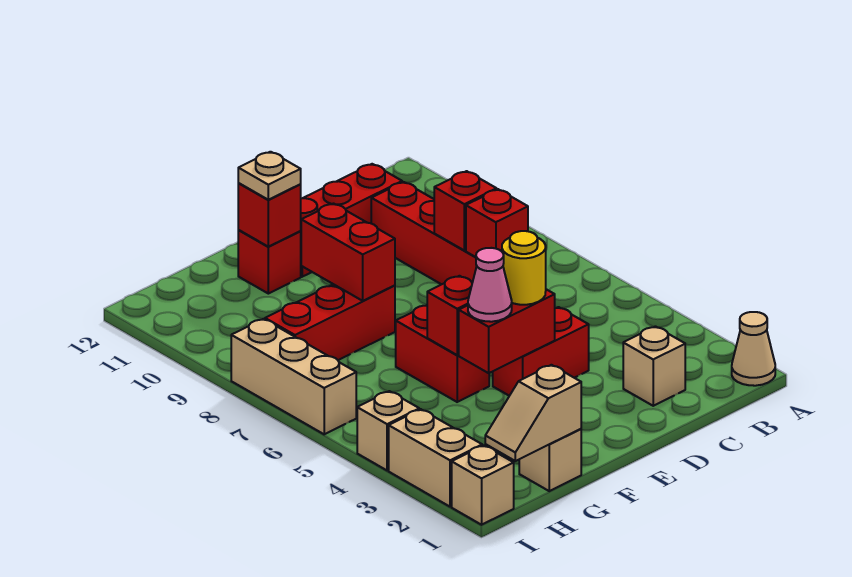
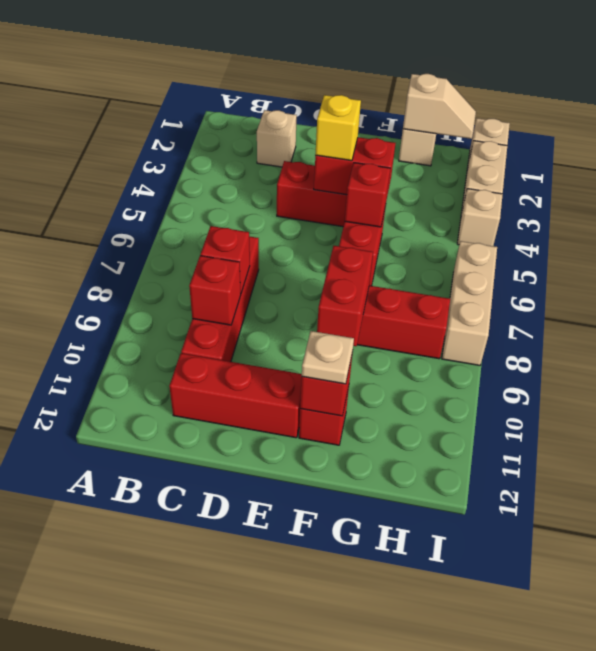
tan 1x1 cone [732,312,775,386] -> none
red 1x1 brick [466,189,528,257] -> red 1x1 brick moved to [189,256,241,325]
yellow 1x1 round brick [502,231,546,305] -> yellow 1x1 brick [315,95,361,161]
pink 1x1 cone [468,248,512,322] -> none

